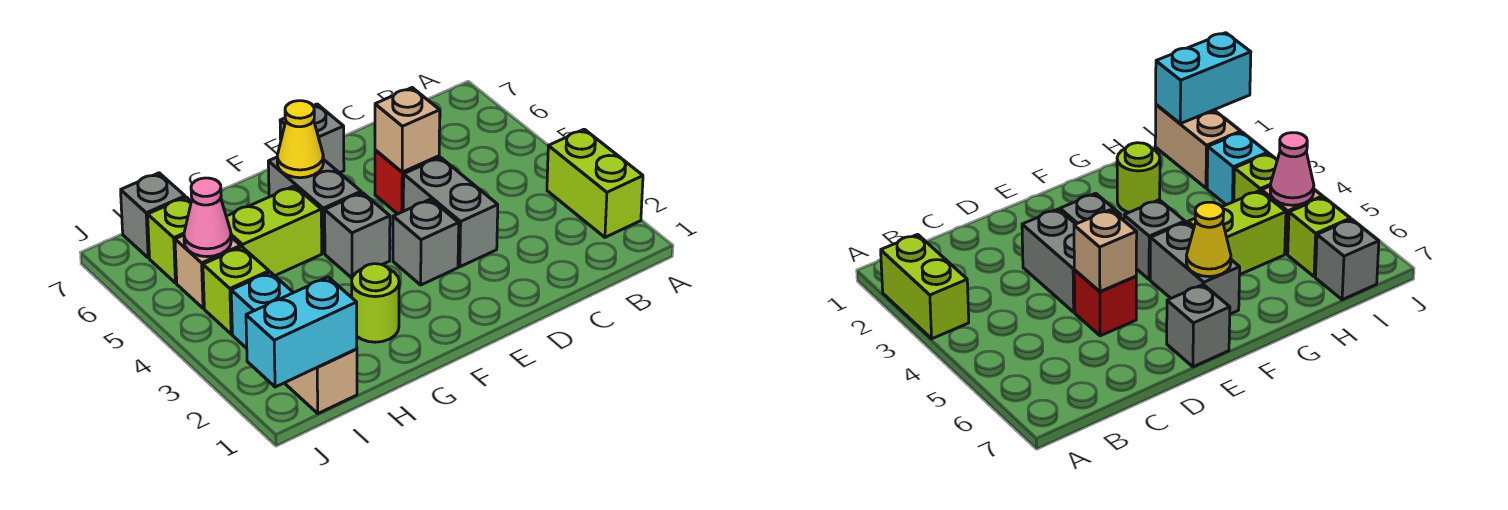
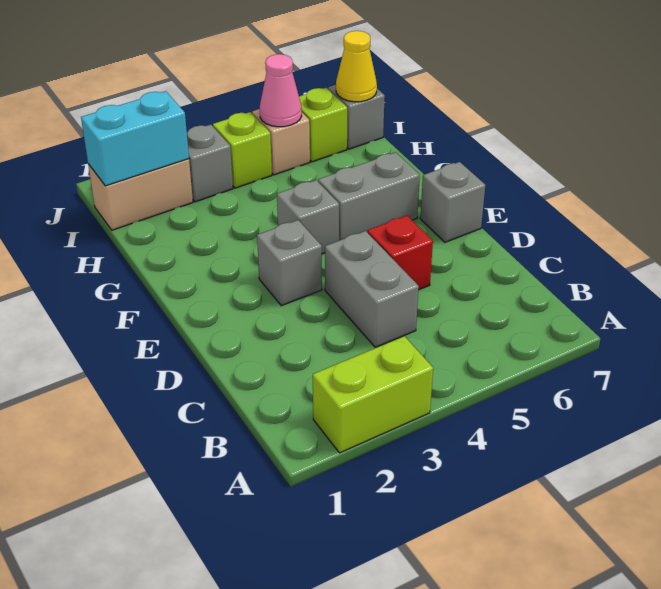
grey 1x2 brick [403,157,498,267] -> grey 1x2 brick turned to [325,231,419,347]
tan 1x1 brick [375,88,440,172] -> none
yellow 1x1 cone [277,101,323,178] -> yellow 1x1 cone moved to [336,31,377,102]
lime 1x1 round brick [352,264,399,342] -> none
lime 1x2 brick [226,186,322,276] -> none
cyan 1x2 brick [246,277,357,387] -> cyan 1x2 brick turned to [81,91,189,186]
cyan 1x1 brick [231,272,293,348] -> grey 1x1 brick [187,125,233,202]

